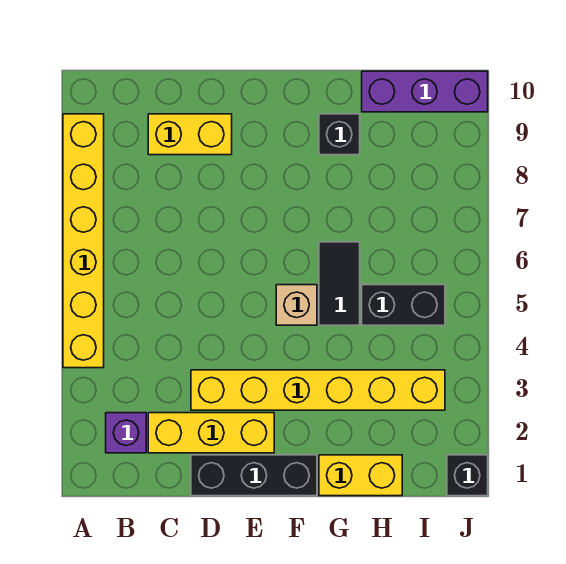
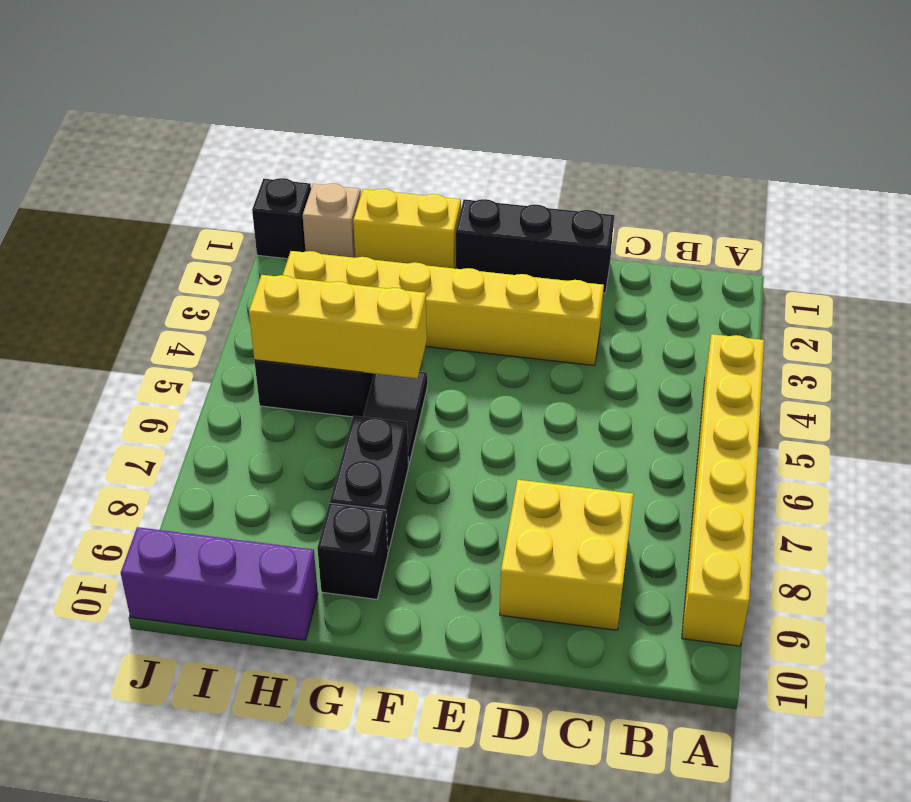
purple 1x1 brick [106,413,146,453] -> none
yellow 1x3 brick [148,413,274,453] -> yellow 1x3 brick moved to [249,275,427,378]
yellow 1x2 brick [148,114,232,155] -> yellow 2x2 brick [500,480,633,630]
tan 1x1 brick [276,285,317,325] -> tan 1x1 brick moved to [303,183,361,258]
none -> black 1x2 brick [330,416,408,552]

